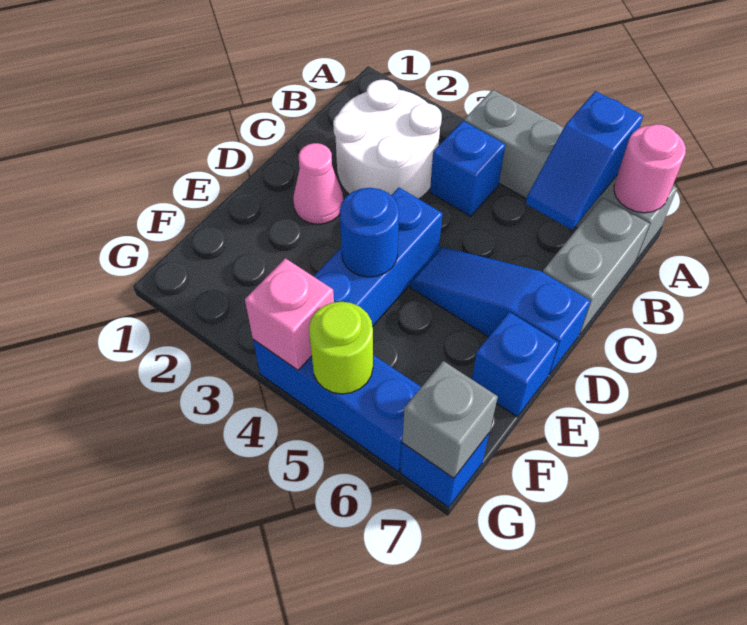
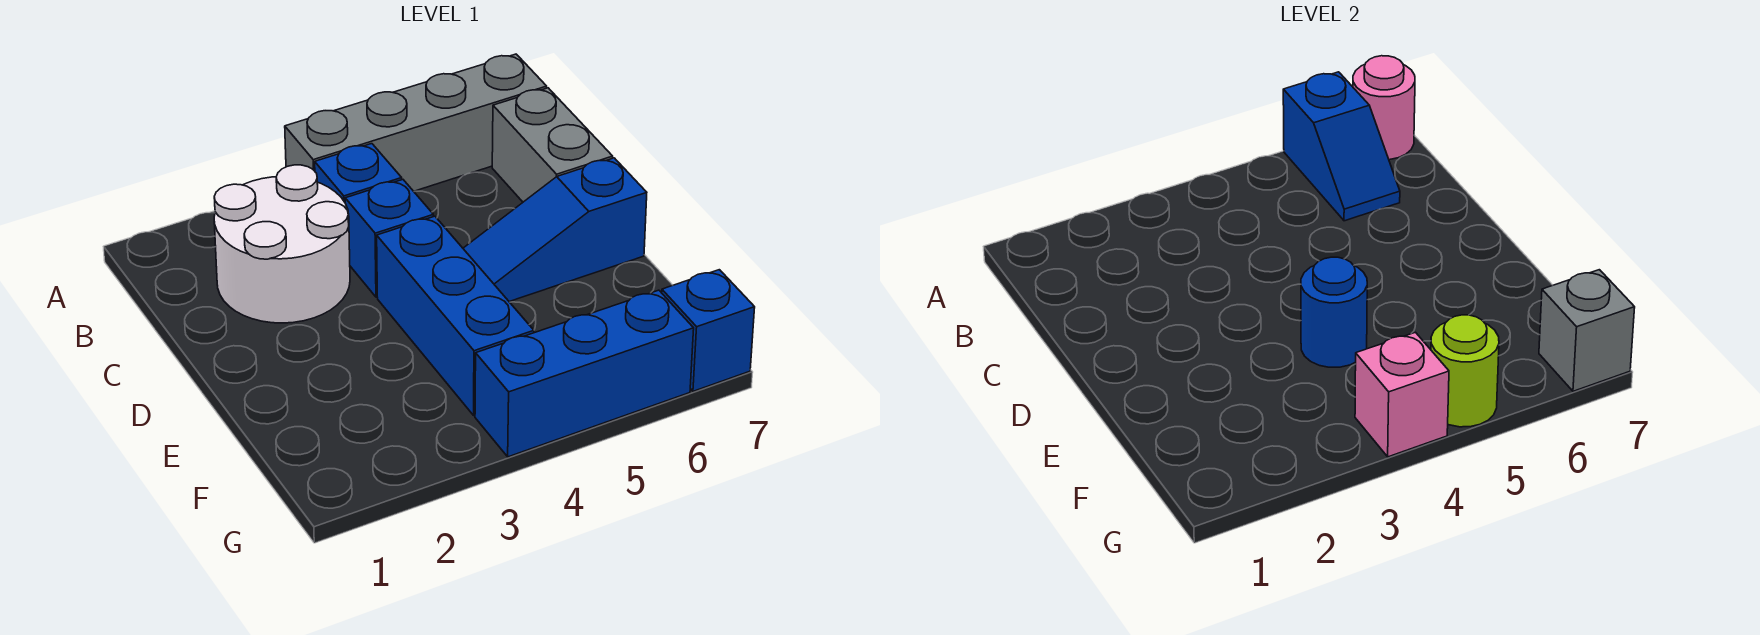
pink 1x1 cone [293,143,343,224] -> none
blue 1x1 brick [472,312,559,417] -> blue 1x1 brick moved to [345,180,433,297]

